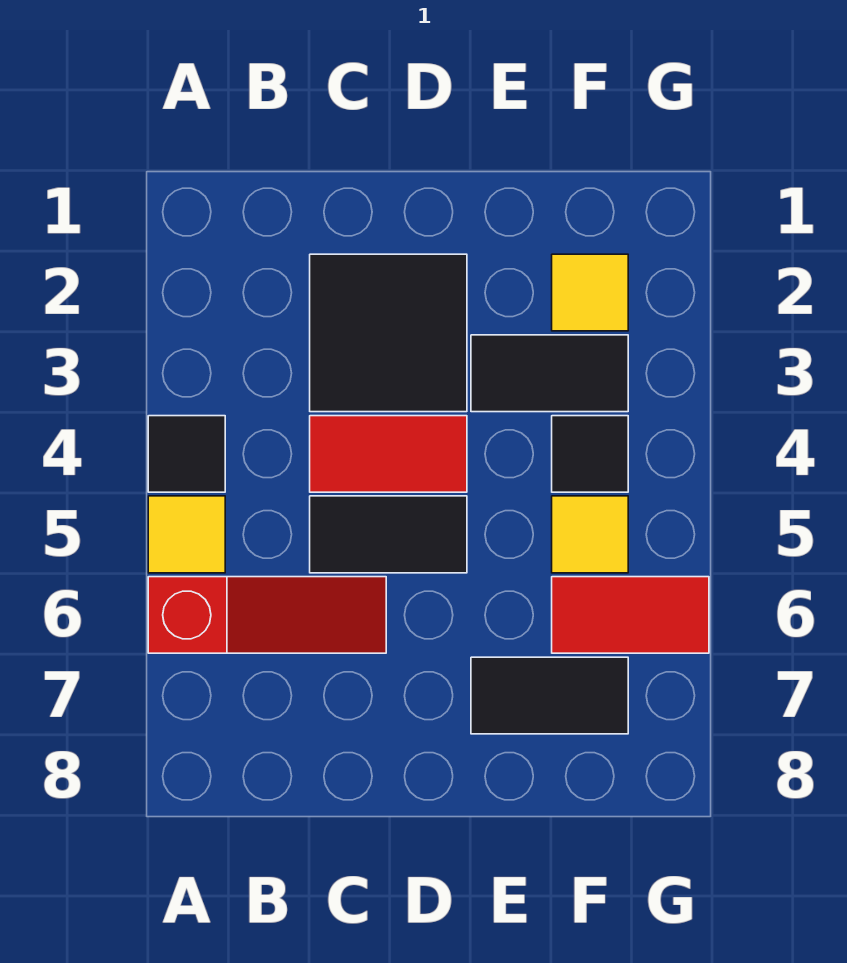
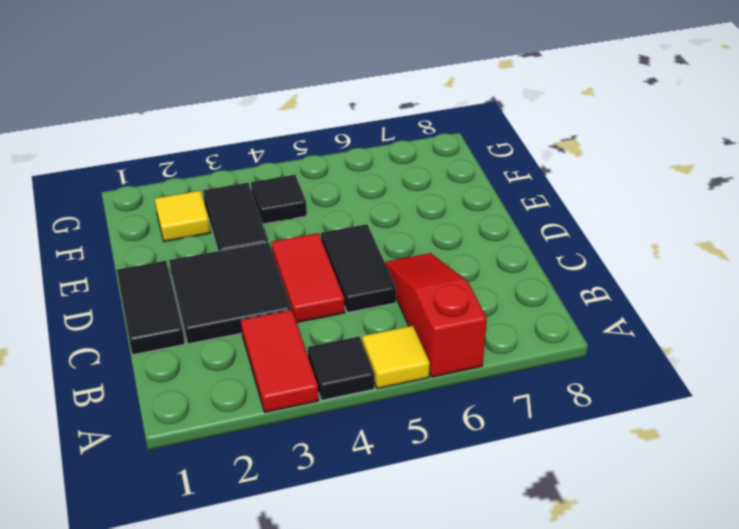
black 1x2 tile [471,657,628,734] -> black 1x2 tile moved to [117,261,185,355]
yellow 1x1 tile [552,496,628,573] -> none
red 1x2 tile [552,577,709,653] -> red 1x2 tile moved to [241,310,319,412]

